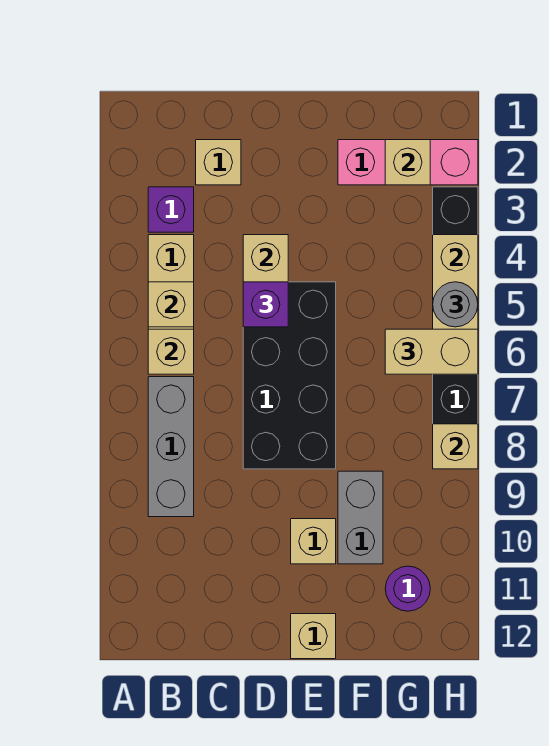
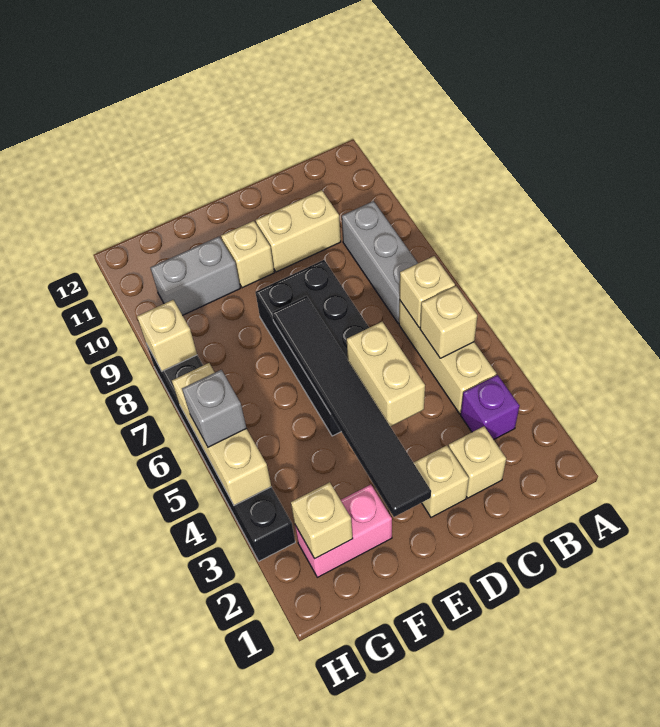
purple 1x1 brick [243,282,288,327] -> none
none -> black 1x6 tile [272,296,431,517]
tan 1x1 brick [291,614,336,659] -> tan 1x1 brick moved to [413,445,469,517]
pink 1x3 brick [338,140,478,185] -> pink 1x2 brick [295,484,392,577]
grey 1x2 brick [338,471,383,564] -> grey 1x2 brick turned to [151,237,240,315]
tan 1x2 brick [385,329,478,374] -> tan 1x2 brick moved to [256,190,341,272]
purple 1x1 round brick [385,566,430,611] -> none
grey 1x1 round brick [433,282,478,327] -> grey 1x1 brick [182,370,246,447]

